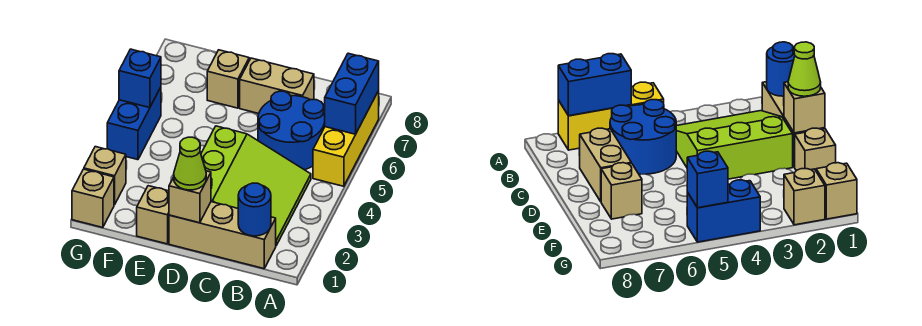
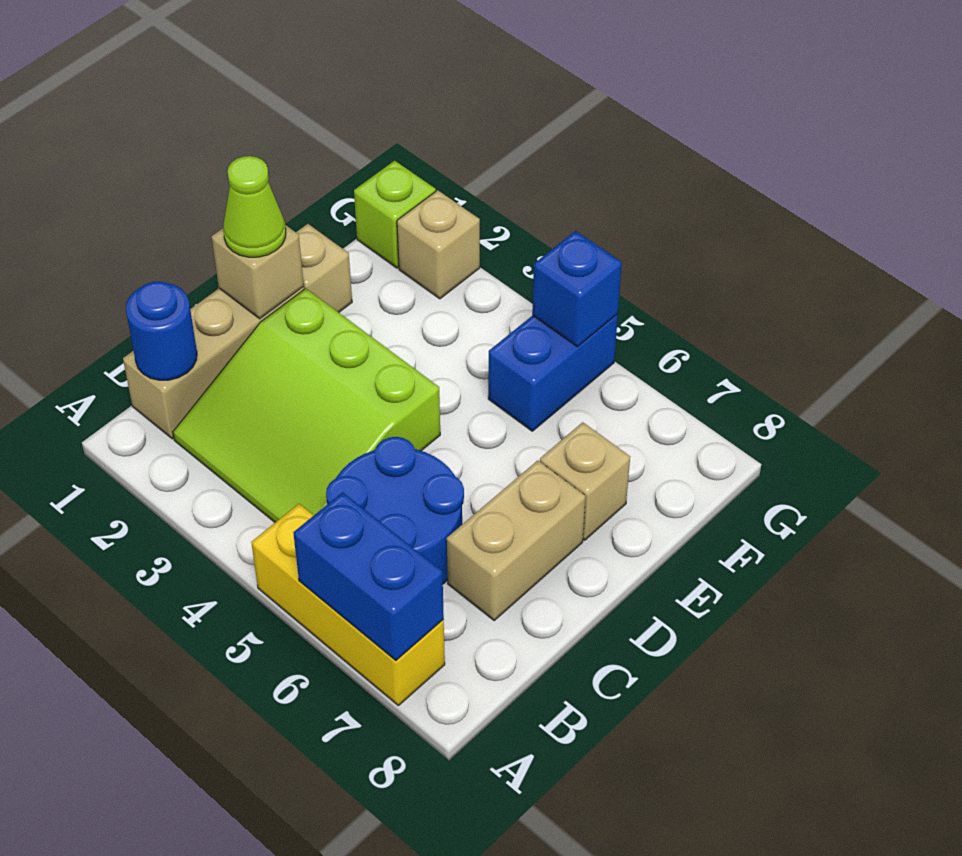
tan 1x1 brick [72,169,114,228] -> lime 1x1 brick [354,161,436,268]
blue 1x2 brick [107,87,161,160] -> blue 1x2 brick turned to [488,314,618,431]

